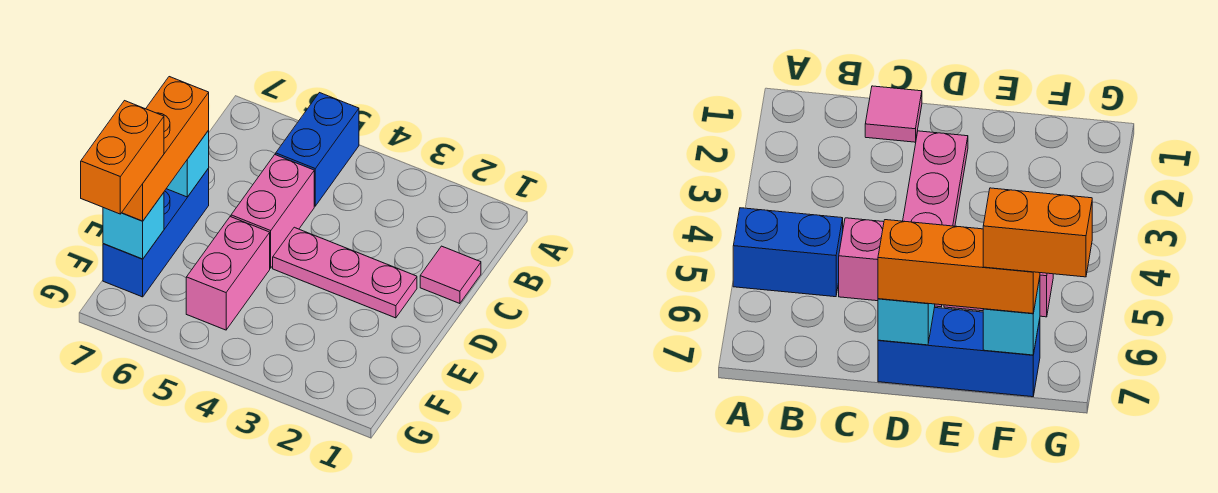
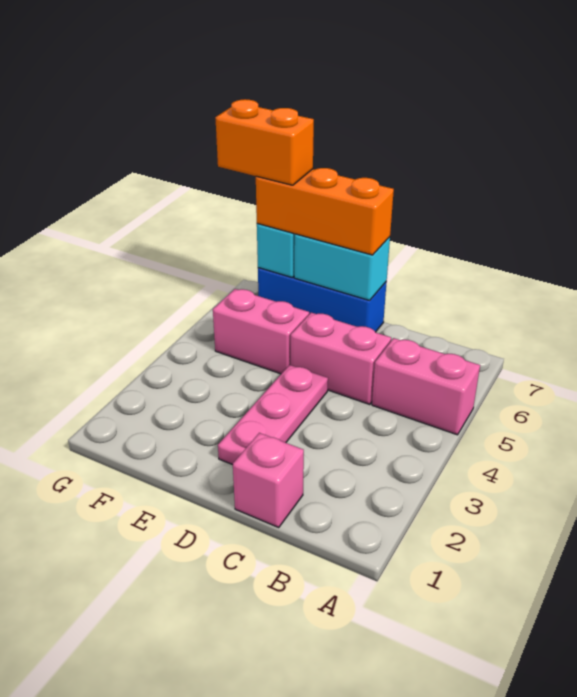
blue 1x2 brick [276,93,359,206] -> pink 1x2 brick [372,338,480,435]
pink 1x1 tile [420,246,481,304] -> pink 1x1 brick [233,433,304,528]
cyan 1x1 brick [166,130,209,197] -> cyan 1x2 brick [294,234,390,300]

